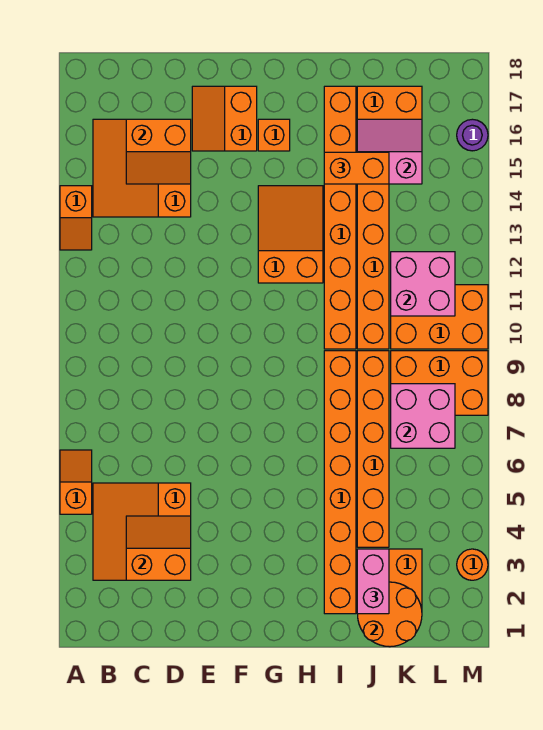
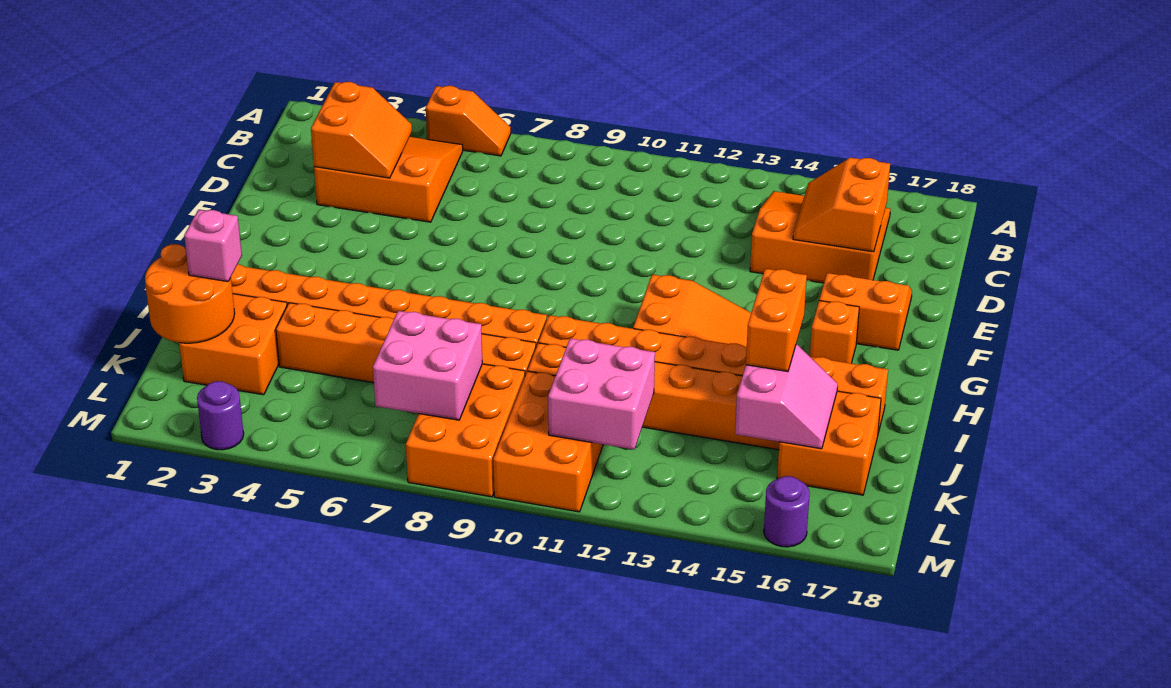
orange 1x2 slope [60,186,92,250] -> none
pink 1x2 brick [357,549,389,614] -> pink 1x1 brick [184,210,242,282]
orange 1x1 round brick [457,549,488,580] -> purple 1x1 round brick [197,381,244,450]

